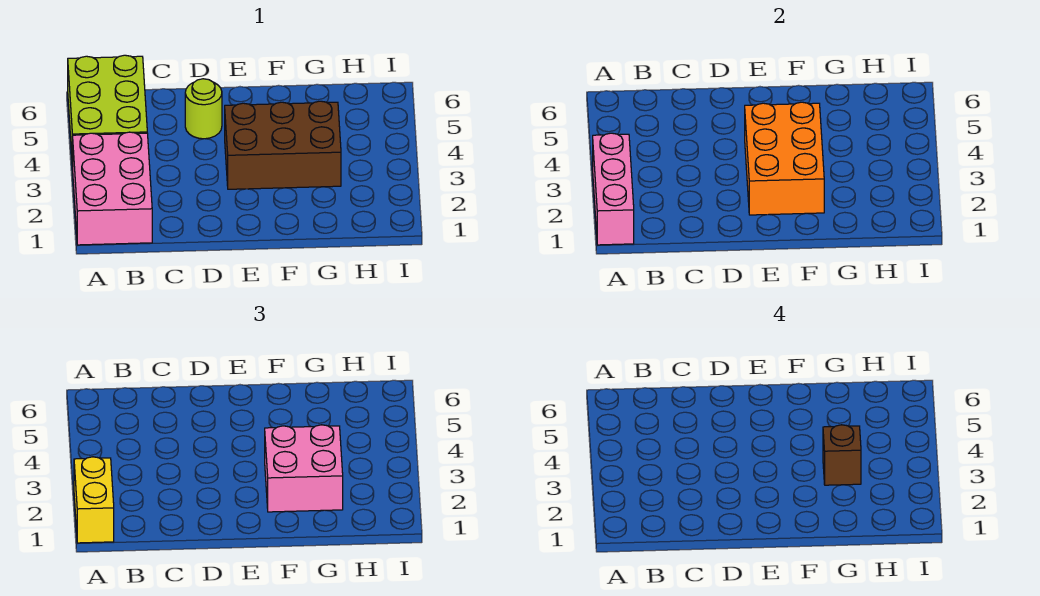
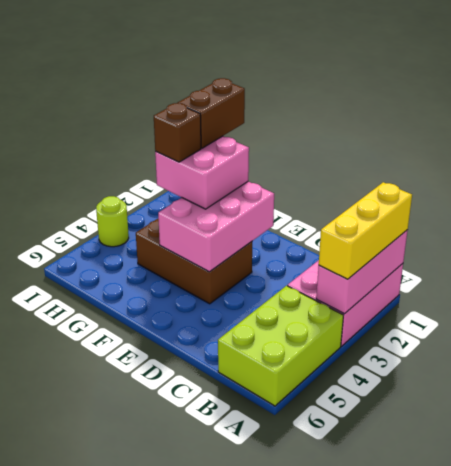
yellow 1x2 brick [74,457,114,543] -> yellow 1x3 brick [319,182,412,279]
lime 1x1 round brick [185,79,222,139] -> lime 1x1 round brick moved to [96,196,129,247]
orange 2x3 brick [745,102,824,215] -> pink 2x3 brick [158,181,274,272]
none -> brown 1x2 brick [178,78,245,148]

